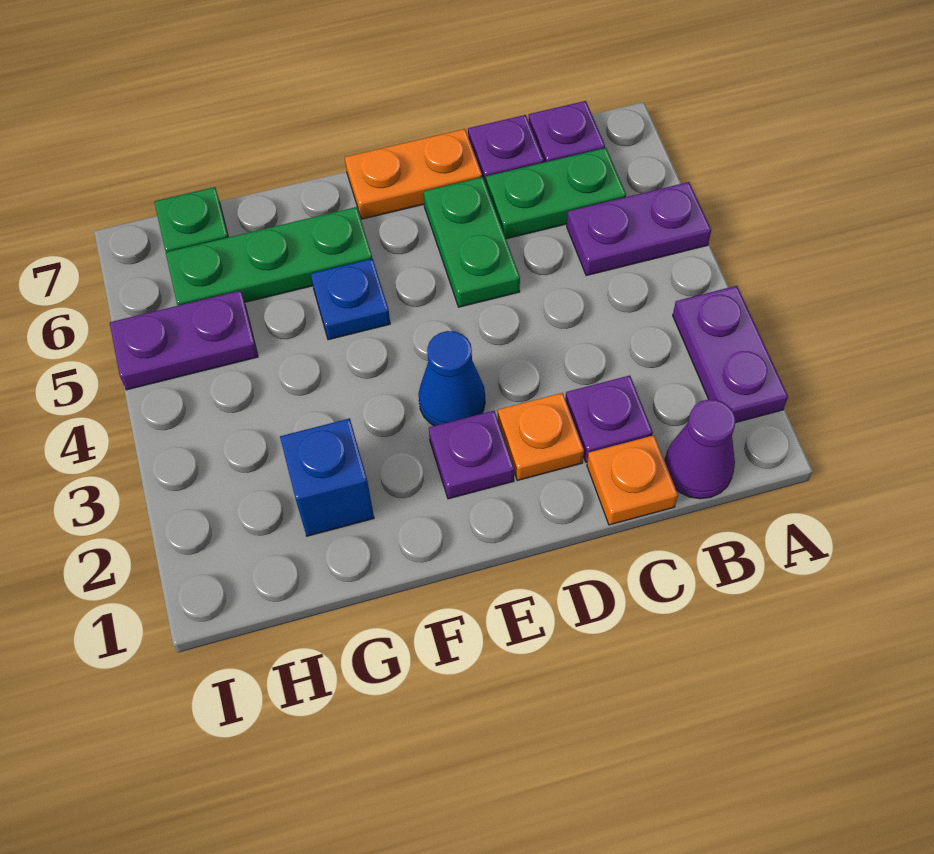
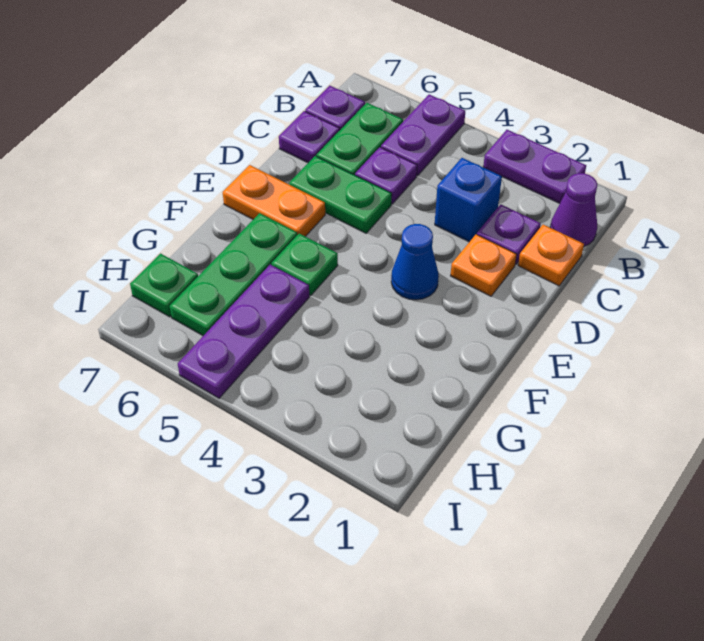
orange 1x2 plate [345,129,482,219] -> orange 1x2 plate turned to [223,165,325,237]
purple 1x1 plate [429,411,514,499] -> purple 1x1 plate moved to [355,147,417,204]
blue 1x1 plate [311,259,390,340] -> green 1x1 plate [272,234,338,295]
blue 1x1 brick [280,418,374,536] -> blue 1x1 brick moved to [435,158,502,242]
purple 1x2 plate [110,291,258,390] -> purple 1x3 plate [178,265,309,398]

